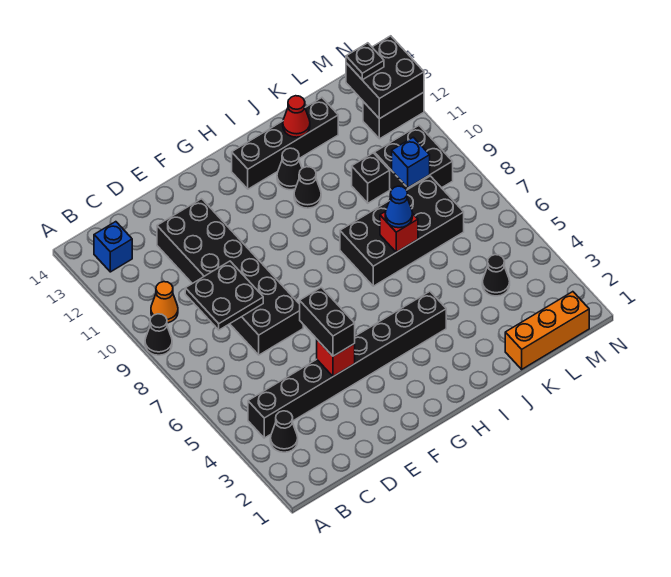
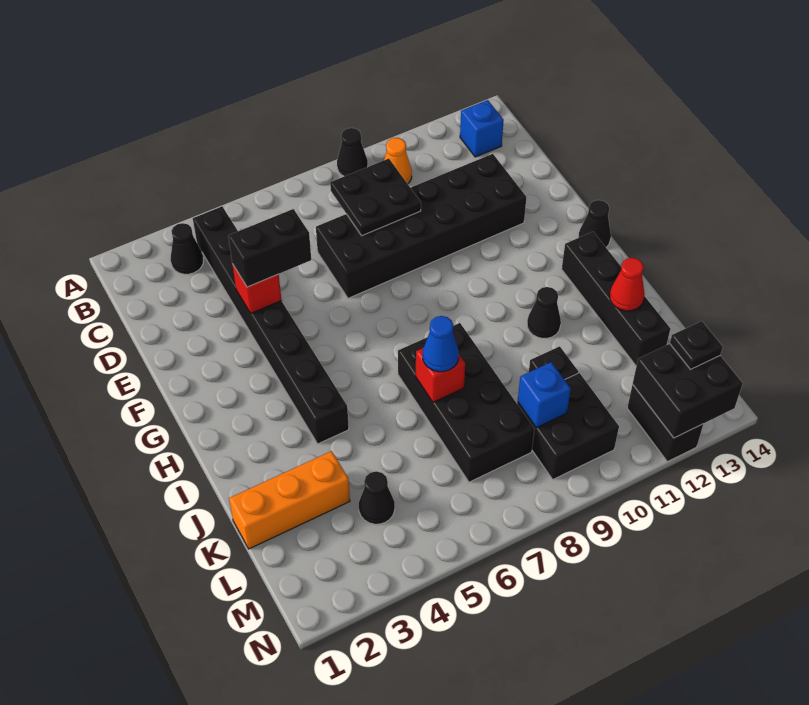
black 1x1 cone [277,148,302,190] -> black 1x1 cone moved to [578,200,611,247]
orange 1x3 brick [505,292,589,369] -> orange 1x3 brick turned to [229,451,350,549]

